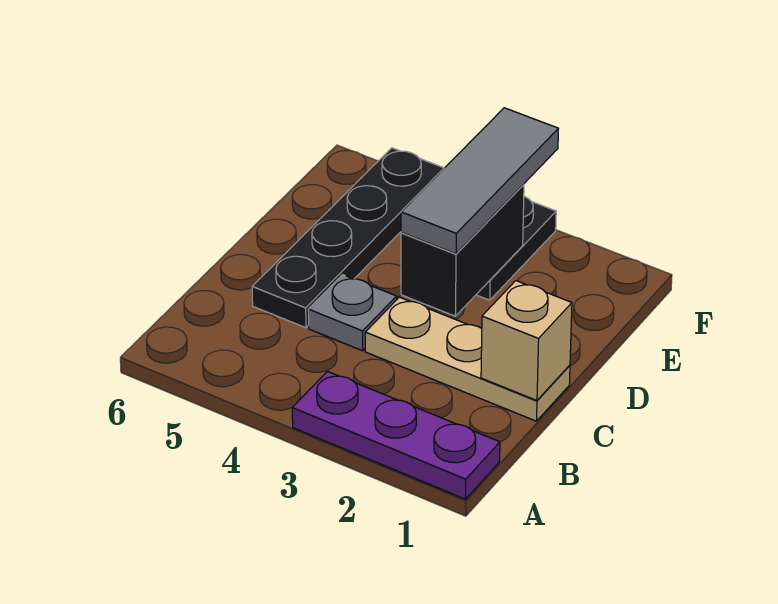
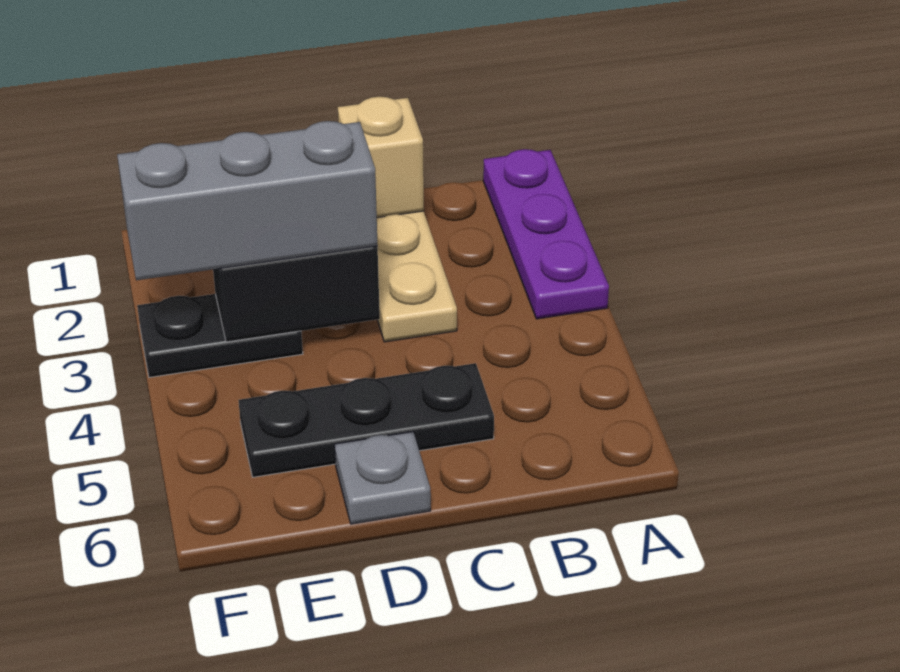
grey 1x1 plate [308,275,397,351] -> grey 1x1 plate moved to [335,432,431,524]
black 1x4 plate [252,148,444,328] -> black 1x3 plate [238,363,494,477]
grey 1x3 tile [401,108,558,254] -> grey 1x3 brick [117,121,378,280]

